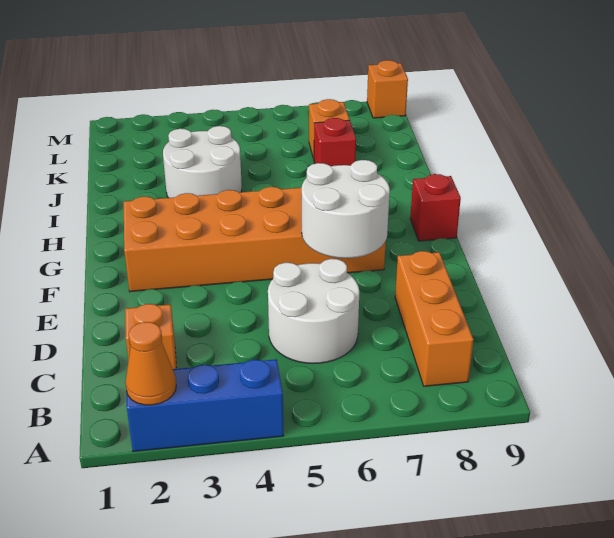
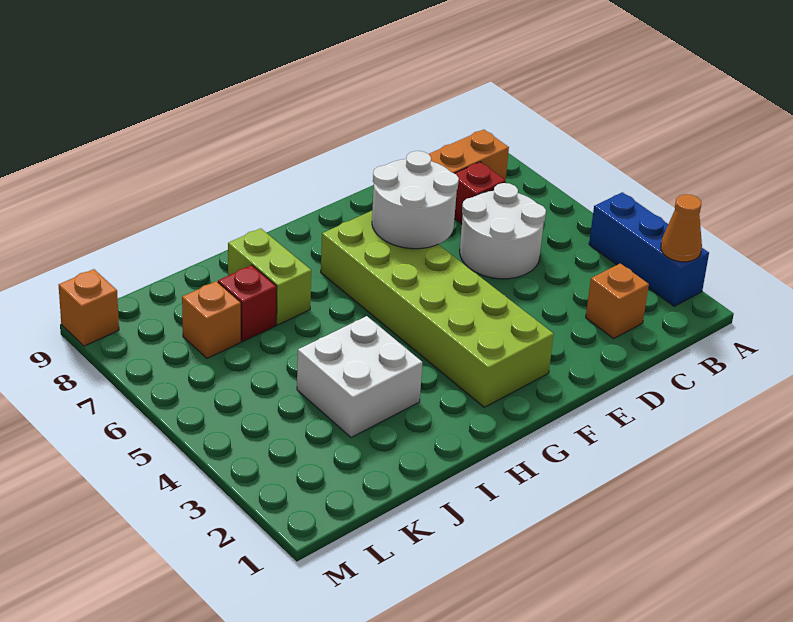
orange 2x6 brick [124,187,386,292] -> lime 2x6 brick [321,211,554,407]
red 1x1 brick [410,174,461,241] -> red 1x1 brick moved to [454,162,506,224]
white 2x2 round brick [163,126,242,198] -> white 2x2 brick [297,316,422,437]
none -> lime 1x2 brick [228,228,311,325]

